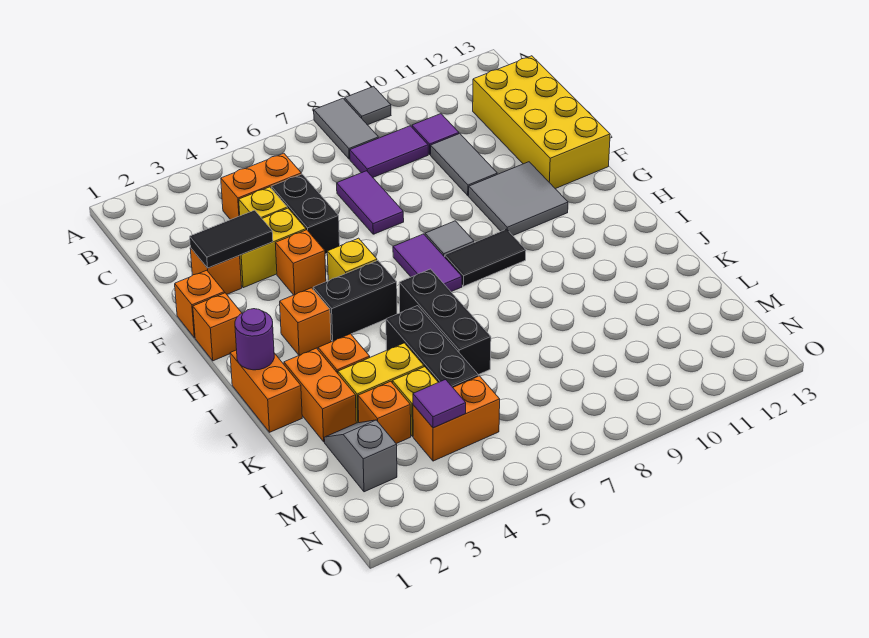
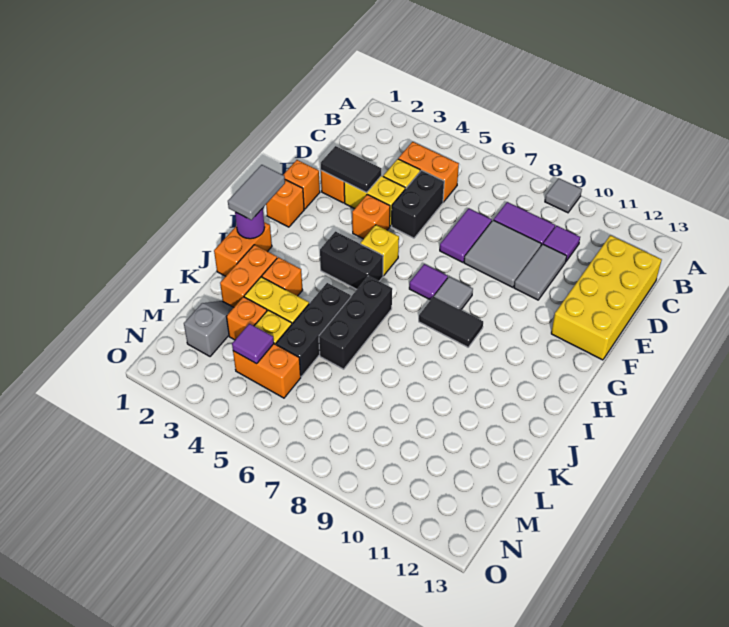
grey 1x2 tile [314,98,379,159] -> grey 1x2 tile moved to [228,165,285,220]
grey 2x2 tile [469,162,568,235] -> grey 2x2 tile moved to [464,220,541,287]
purple 1x2 tile [393,234,462,292] -> purple 1x1 tile [409,264,448,300]
orange 1x1 brick [280,288,331,355] -> none

